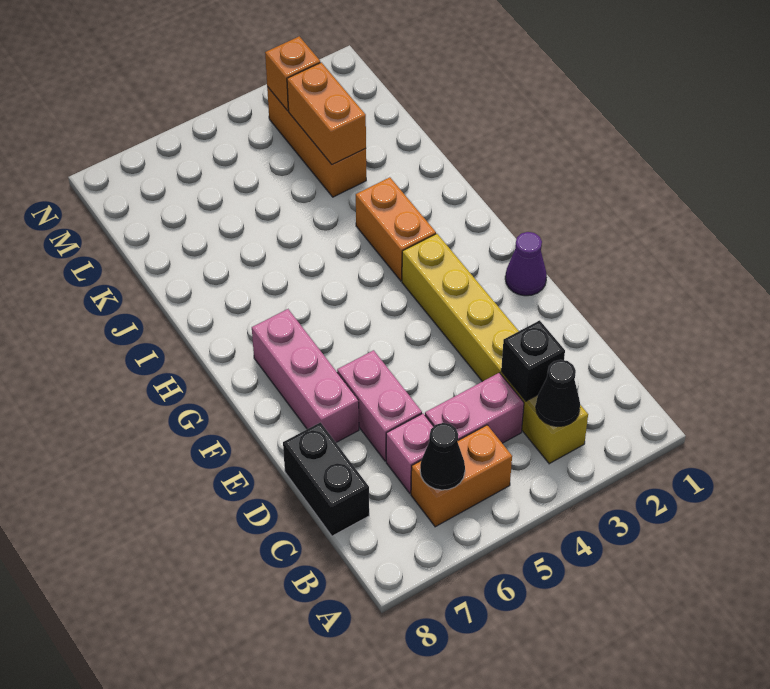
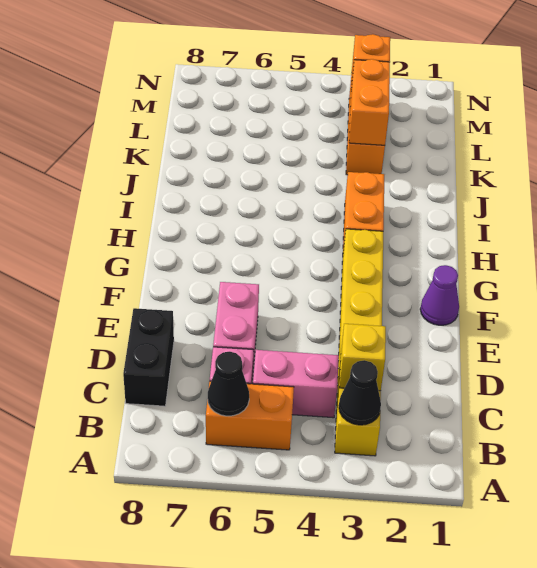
black 1x1 brick [501,320,565,401] -> yellow 1x1 brick [339,324,386,391]
pink 1x3 brick [252,309,359,442] -> none

